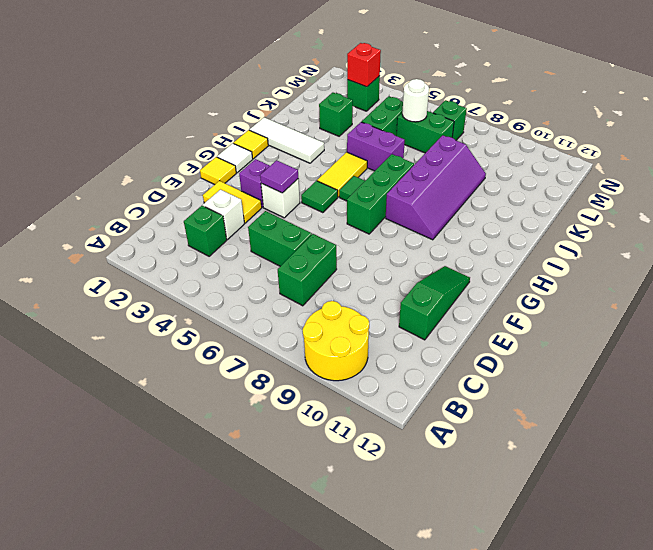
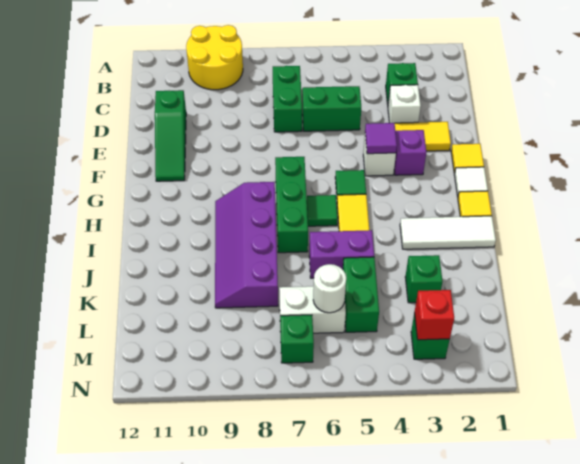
green 1x2 brick [397,111,454,153] -> white 1x2 brick [279,286,346,333]

